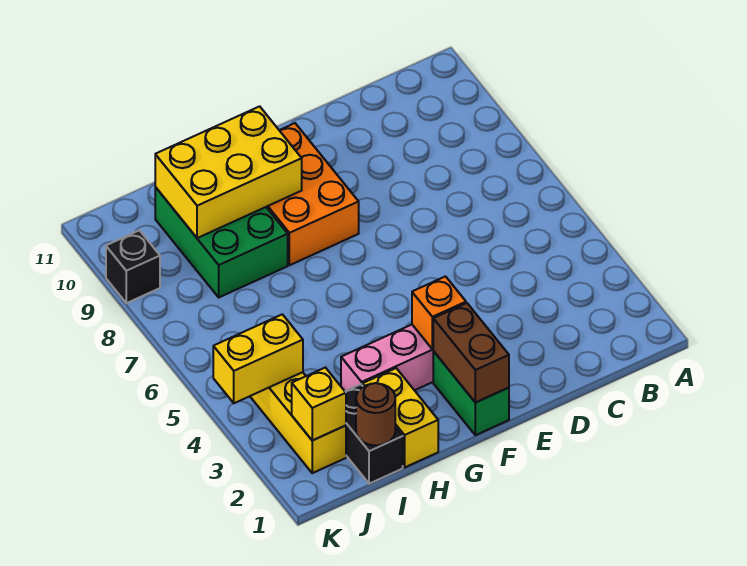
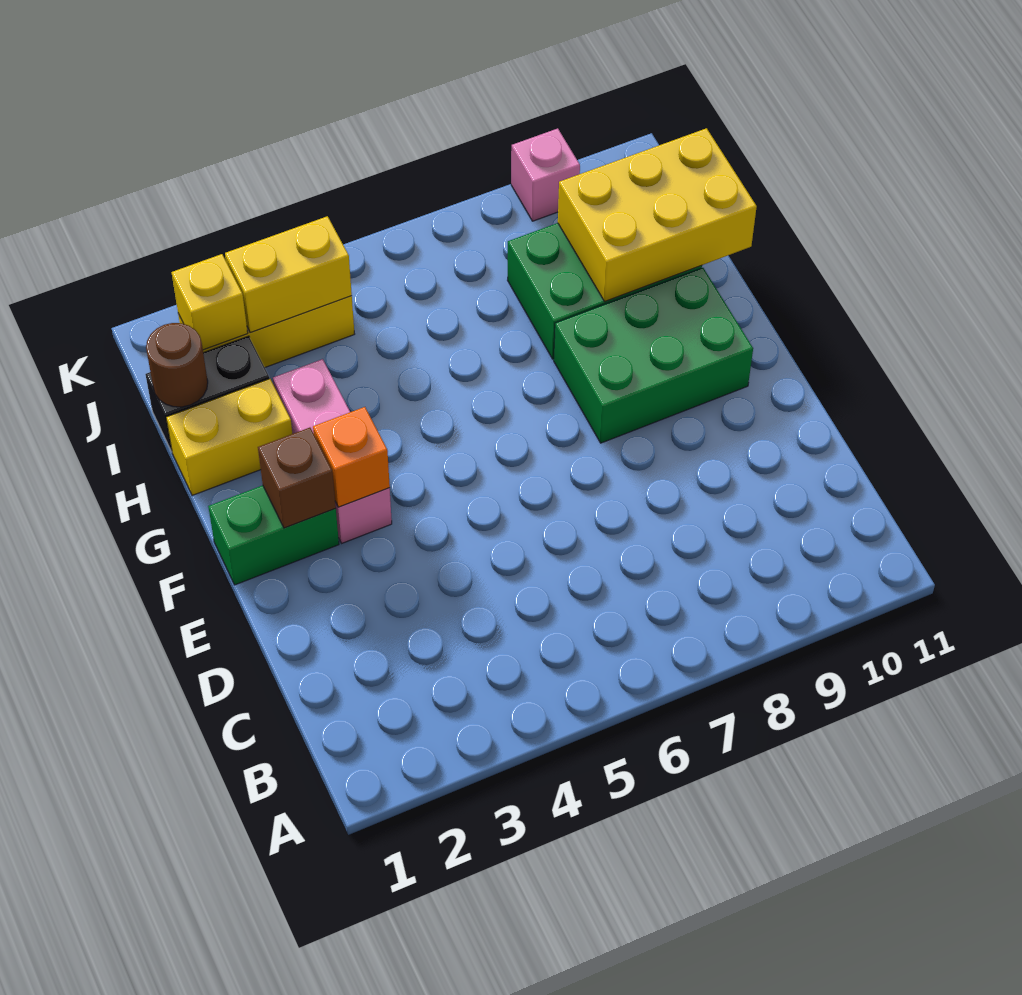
brown 1x2 brick [433,303,509,403] -> brown 1x1 brick [258,428,336,528]
orange 2x3 brick [267,123,359,265] -> green 2x3 brick [554,268,753,443]
yellow 2x3 brick [155,106,302,238] -> yellow 2x3 brick turned to [558,128,757,301]
yellow 1x2 brick [213,314,303,403] -> yellow 1x2 brick turned to [225,216,352,333]
black 1x1 brick [106,230,160,303] -> pink 1x1 brick [511,128,580,221]

